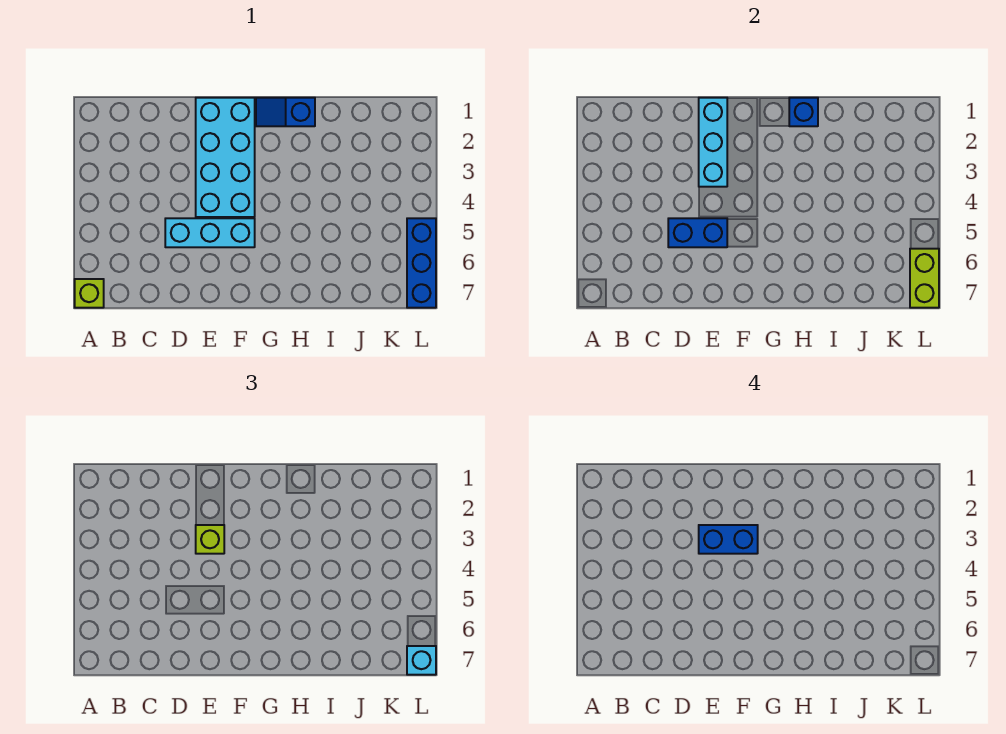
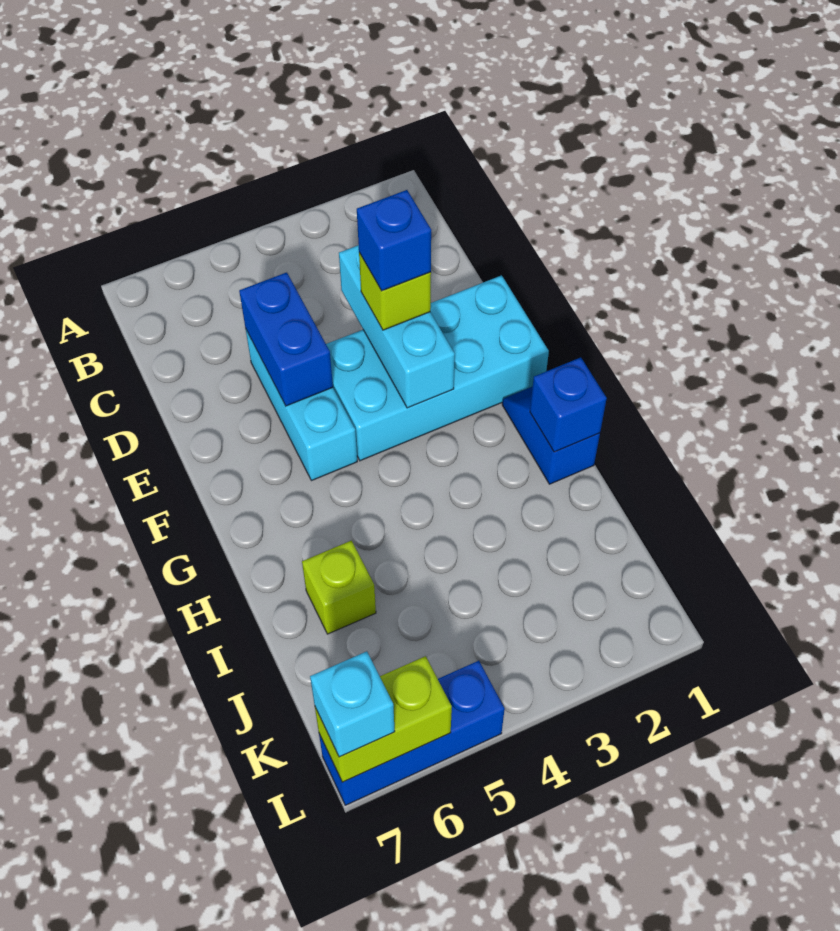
lime 1x1 brick [75,279,104,308] -> lime 1x1 brick moved to [302,541,376,634]
cyan 1x3 brick [699,98,727,187] -> cyan 1x3 brick turned to [339,245,455,408]
blue 1x2 brick [699,525,758,554] -> blue 1x1 brick [357,190,431,291]

